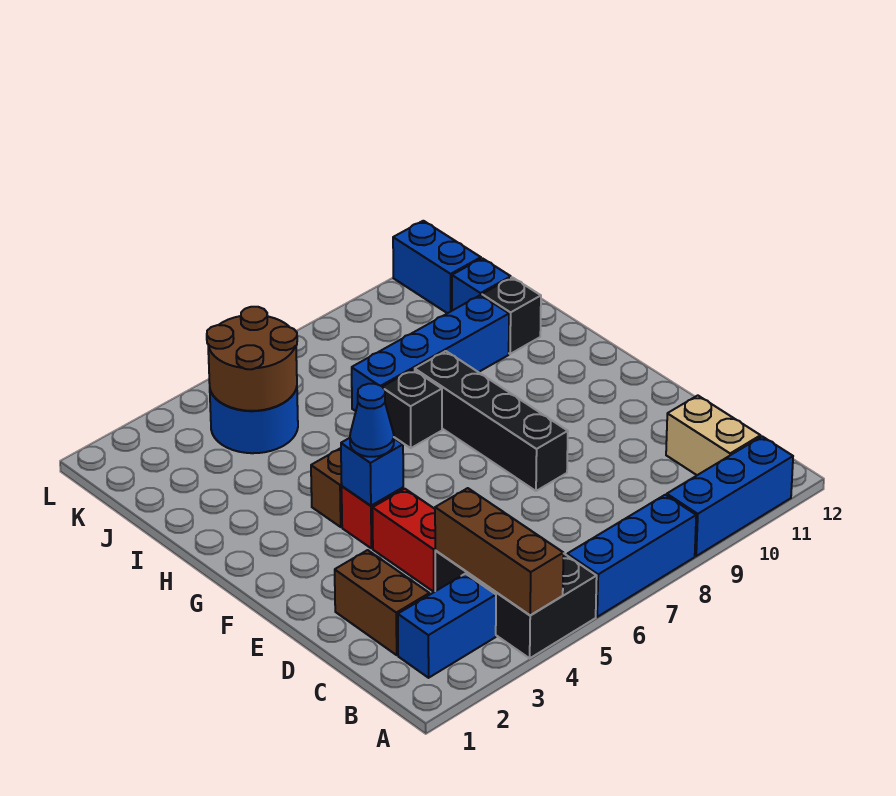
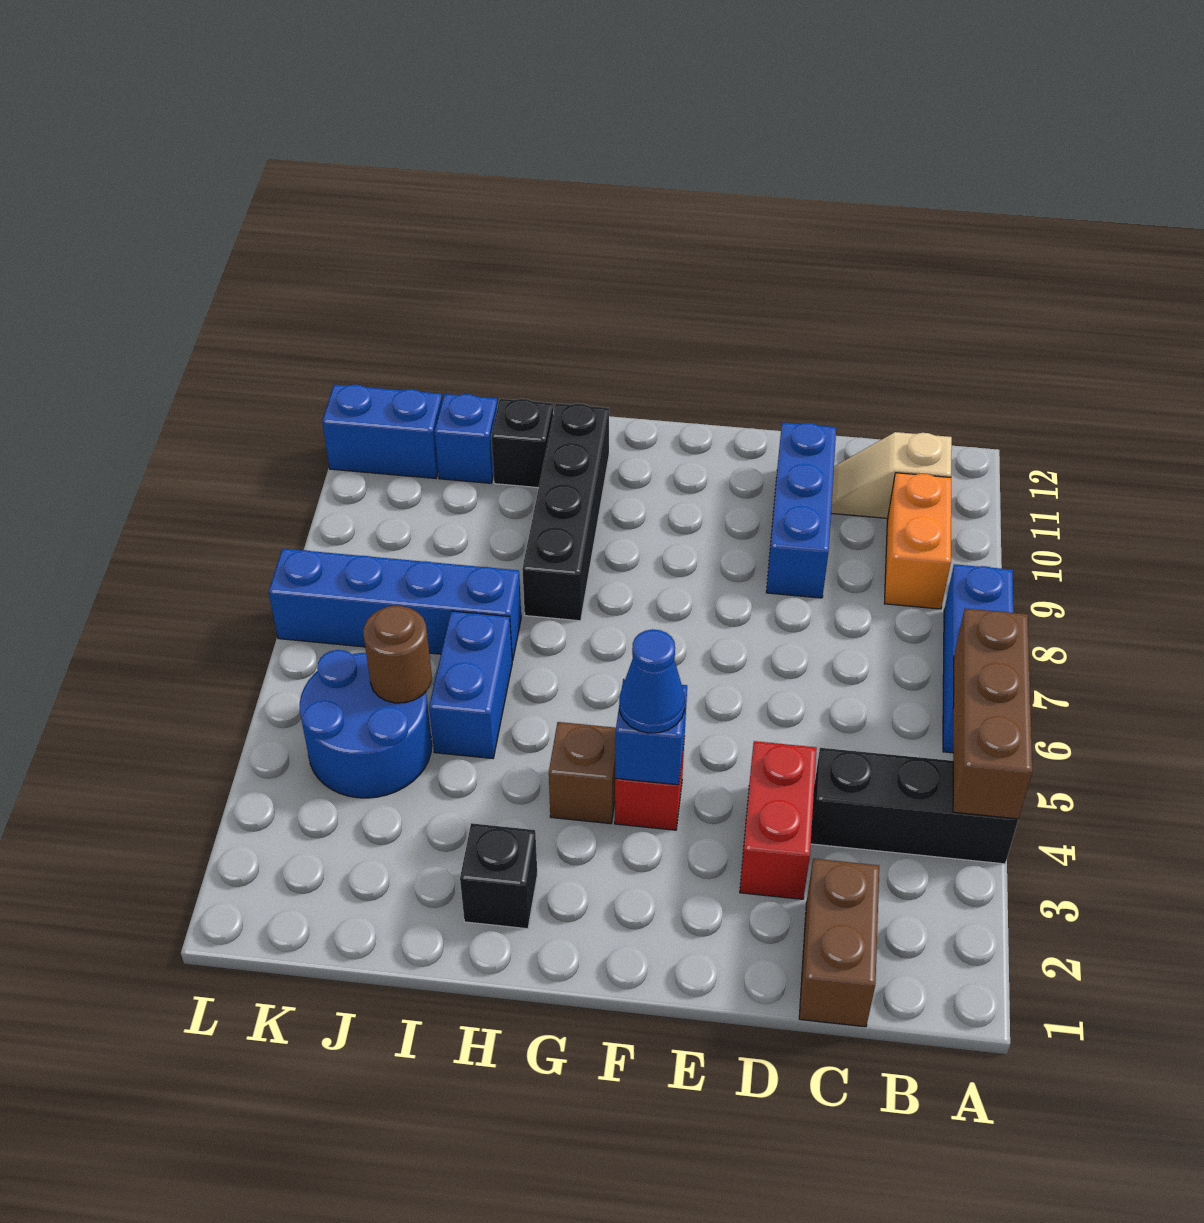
black 2x3 brick [435,551,597,658] -> black 1x3 brick [811,748,1018,864]
brown 1x3 brick [435,488,563,615] -> brown 1x3 brick turned to [953,608,1032,819]
blue 1x3 brick [667,436,793,556] -> blue 1x3 brick moved to [766,423,836,598]
blue 1x2 brick [398,574,496,678] -> blue 1x2 brick moved to [429,611,512,759]
none -> orange 1x2 brick [884,473,951,609]
tan 1x2 brick [666,395,761,475] -> tan 1x2 slope [831,432,952,518]
brown 1x2 brick [335,550,429,655] -> brown 1x2 brick turned to [799,859,879,1027]
red 1x2 brick [372,489,435,592] -> red 1x2 brick turned to [740,741,817,899]
black 1x4 brick [415,351,568,491] -> black 1x4 brick turned to [522,403,609,621]
black 1x1 brick [383,370,442,448] -> black 1x1 brick moved to [460,823,537,929]
blue 1x4 brick [352,295,509,411] -> blue 1x4 brick turned to [269,549,521,661]
brown 2x2 round brick [207,307,297,411] -> brown 1x1 round brick [363,606,432,703]

